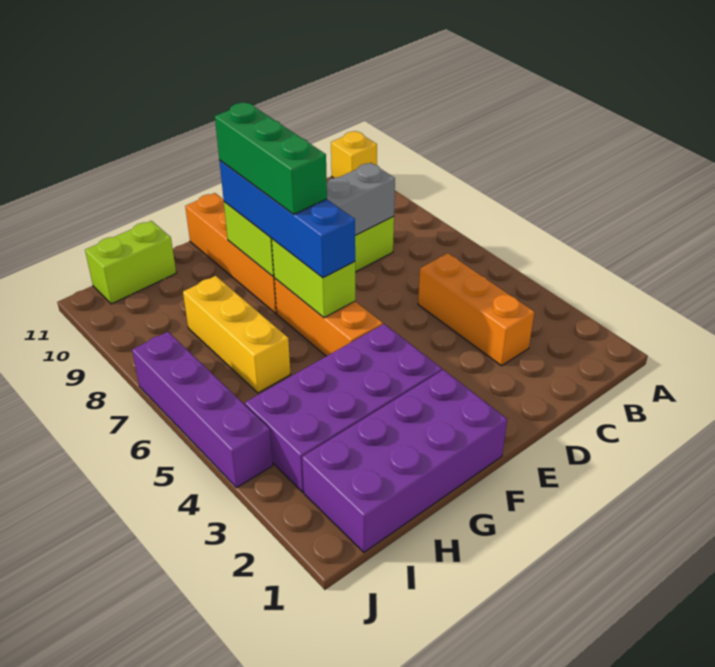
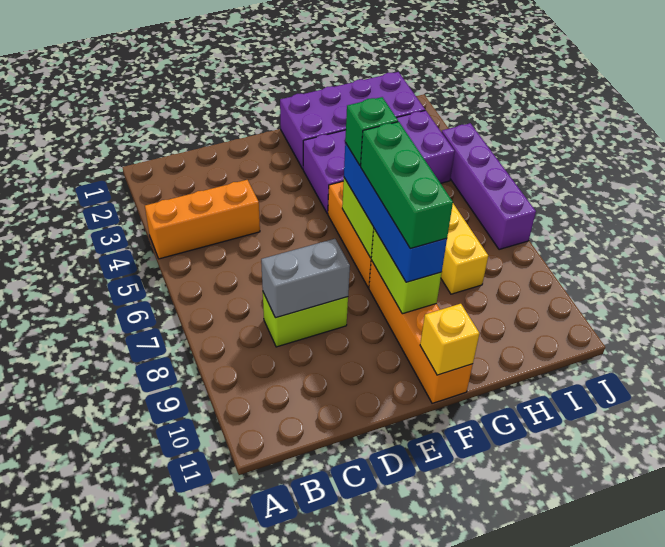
yellow 1x1 brick [331,131,377,178] -> yellow 1x1 brick moved to [420,304,479,375]
orange 1x3 brick [418,253,534,366] -> orange 1x3 brick turned to [145,180,260,259]
none -> green 1x1 brick [345,97,398,166]
lime 1x2 brick [85,221,176,304] -> none

